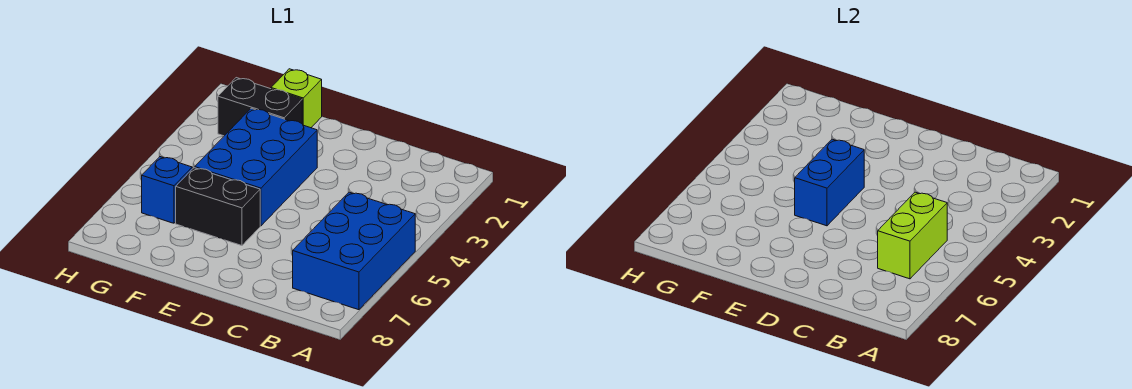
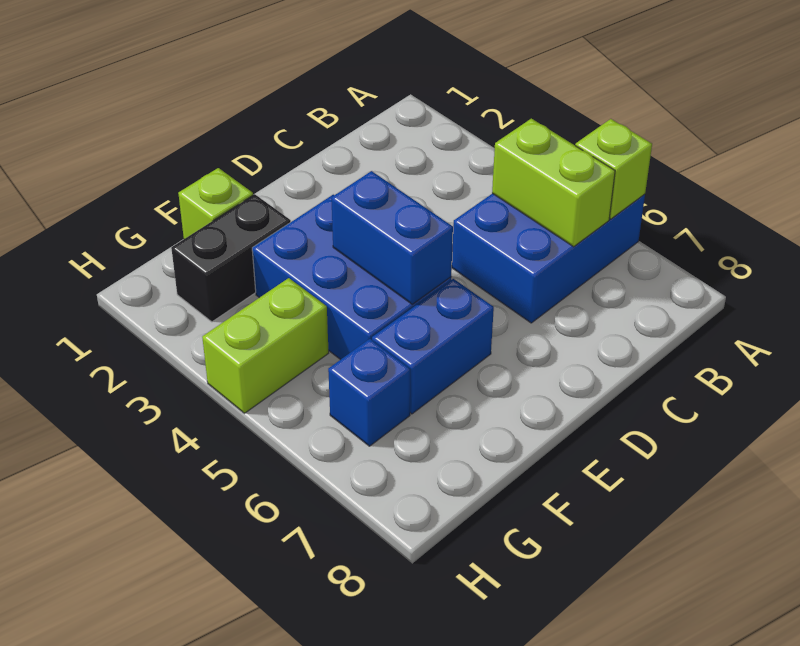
blue 2x3 brick [293,192,415,310] -> blue 2x3 brick turned to [452,193,645,323]
none -> lime 1x1 brick [575,119,652,219]
black 1x2 brick [176,168,260,246] -> blue 1x2 brick [372,279,494,414]
none -> lime 1x2 brick [202,278,329,413]

